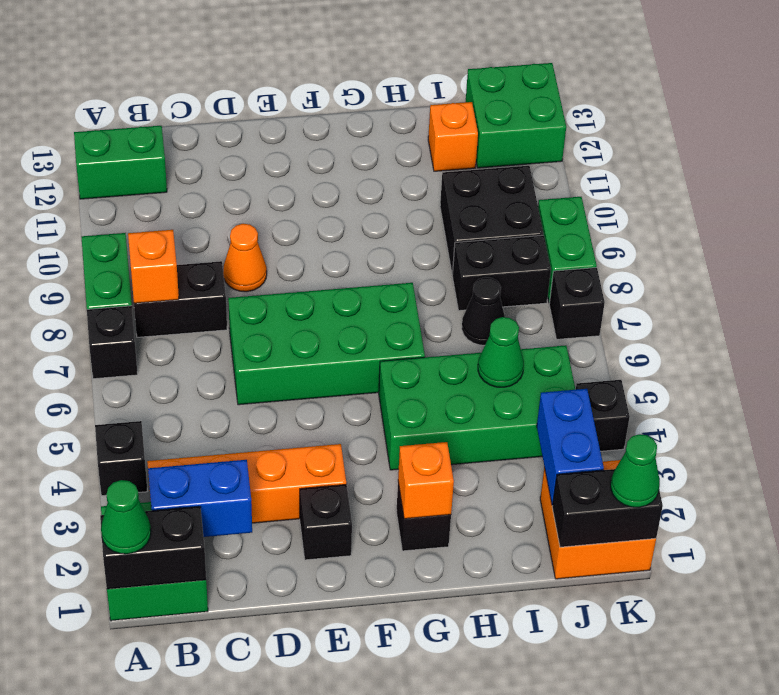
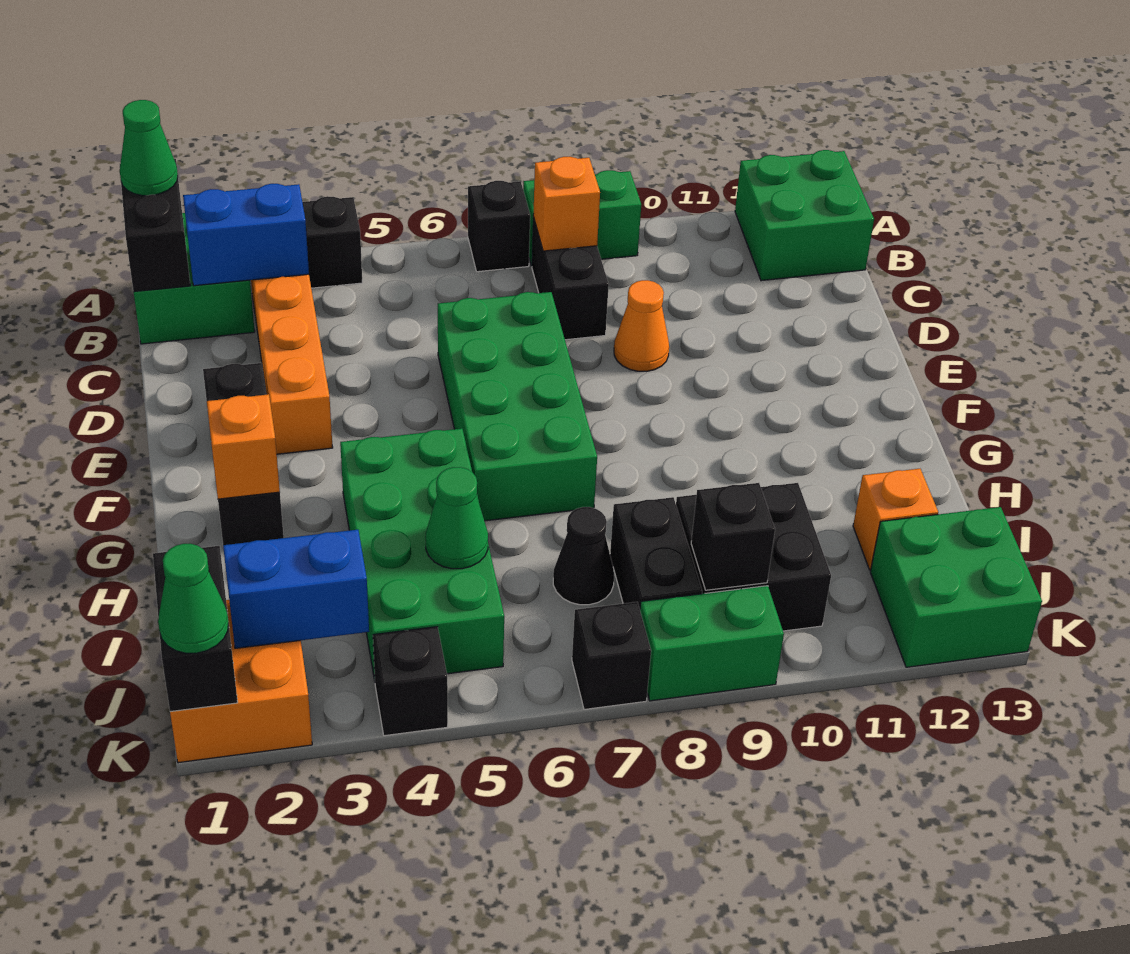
green 1x2 brick [74,126,167,199] -> green 2x2 brick [735,150,874,281]
blue 1x2 brick [148,460,252,537] -> blue 1x2 brick turned to [183,184,309,286]
none -> black 1x1 brick [691,483,775,590]

